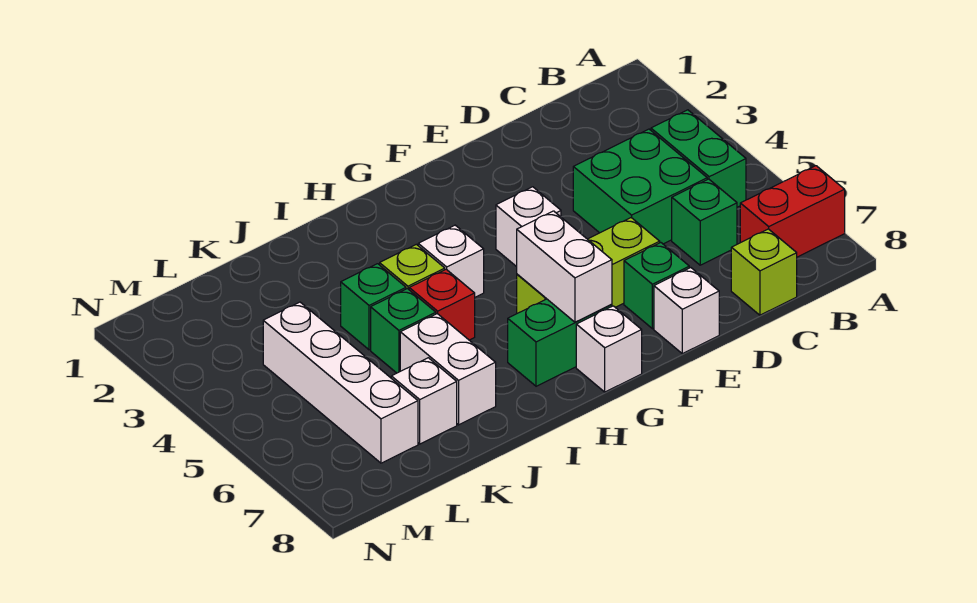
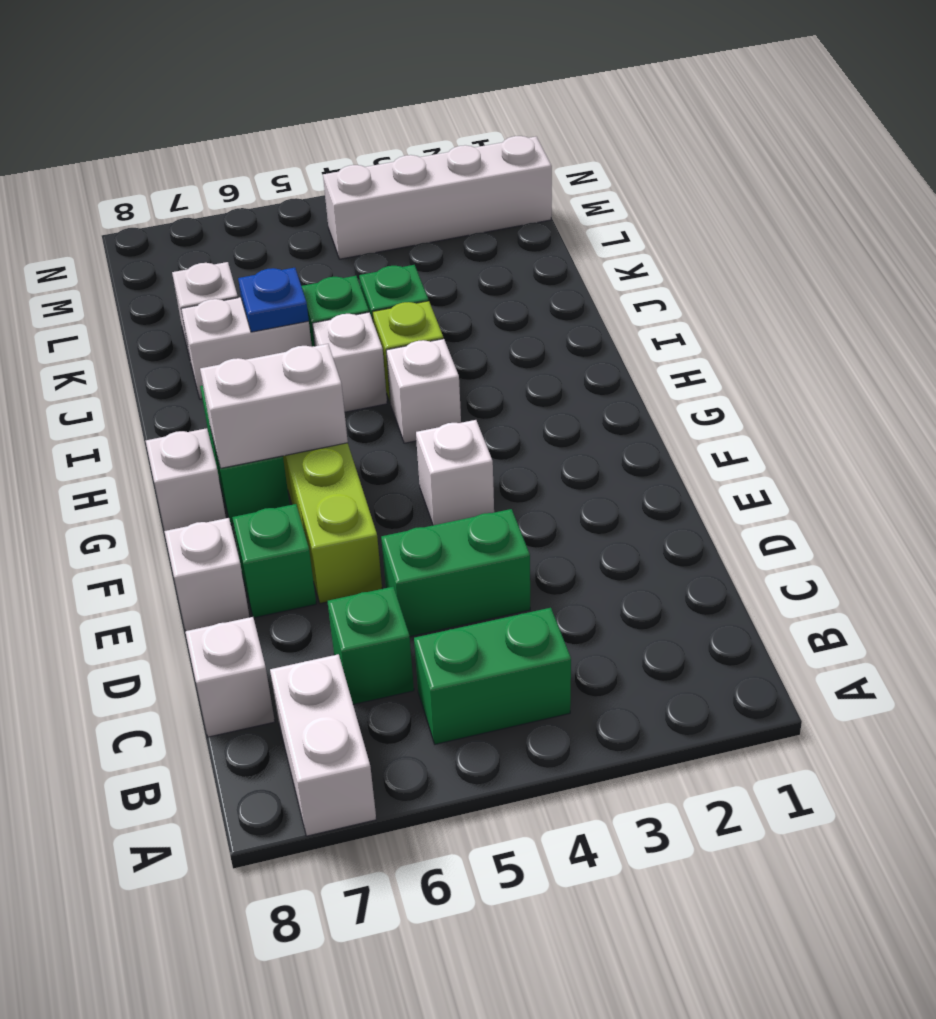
red 1x2 brick [740,166,845,257] -> white 1x2 brick [270,654,376,836]
green 2x2 brick [573,129,707,244] -> green 1x2 brick [381,509,530,637]
lime 1x1 brick [731,229,797,315] -> white 1x1 brick [185,617,275,737]
red 1x1 brick [409,269,475,340] -> white 1x1 brick [312,312,387,412]
none -> blue 1x1 plate [238,268,309,332]
white 1x4 brick [263,302,418,463] -> white 1x4 brick moved to [323,136,552,259]

